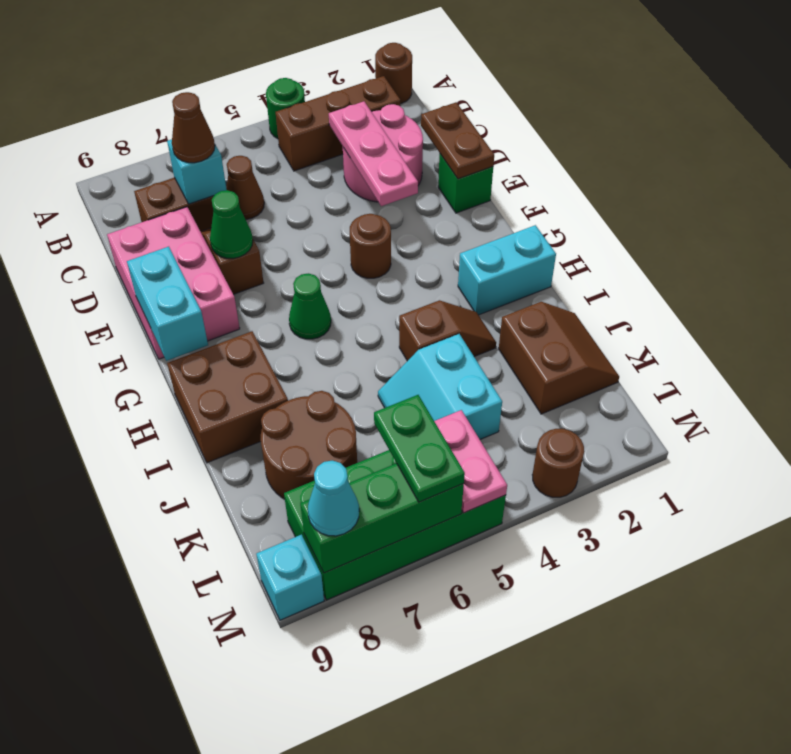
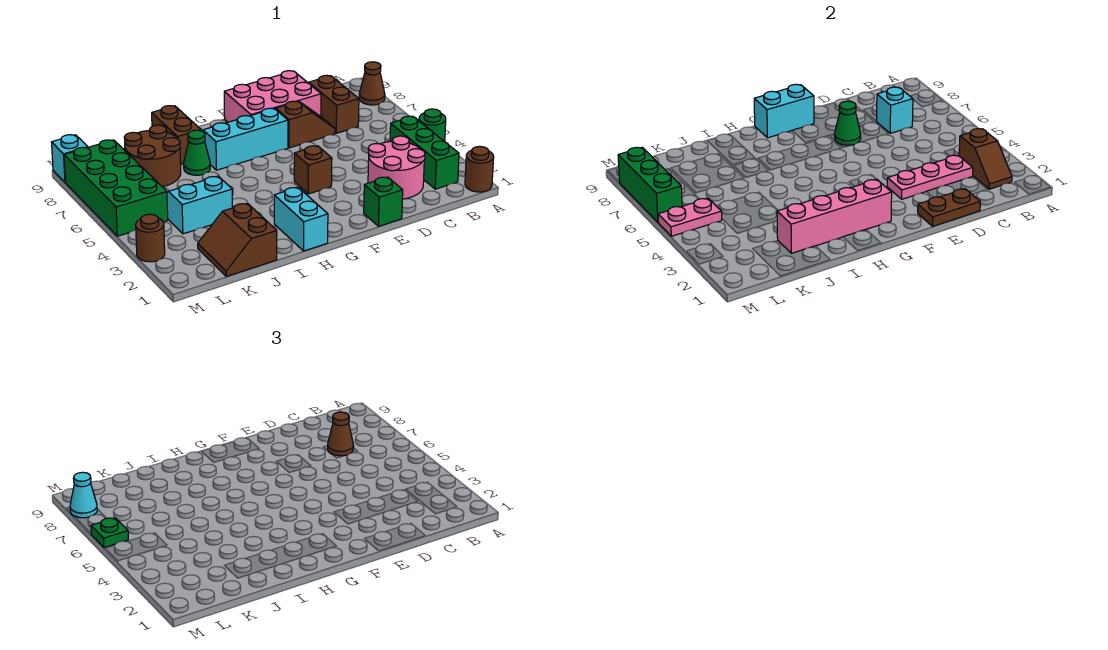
brown 1x3 brick [276,76,400,171] -> green 1x3 brick [390,116,459,189]
brown 1x1 cone [226,156,264,219] -> brown 1x1 cone moved to [359,62,385,105]
brown 1x1 round brick [350,214,391,278] -> brown 1x1 brick [294,146,332,194]
none -> cyan 1x3 brick [203,108,288,170]
none -> pink 1x4 brick [777,180,892,253]
green 1x1 cone [289,273,331,339] -> green 1x1 cone moved to [184,130,210,175]
brown 2x2 brick [167,331,288,463] -> brown 1x2 brick [152,106,201,164]
brown 1x2 slope [399,300,496,361] -> brown 1x2 slope moved to [959,129,1012,189]
brown 2x2 slope [499,302,619,414] -> brown 2x2 slope turned to [198,203,277,276]
green 1x2 plate [374,395,465,502] -> green 1x1 plate [91,518,128,547]

